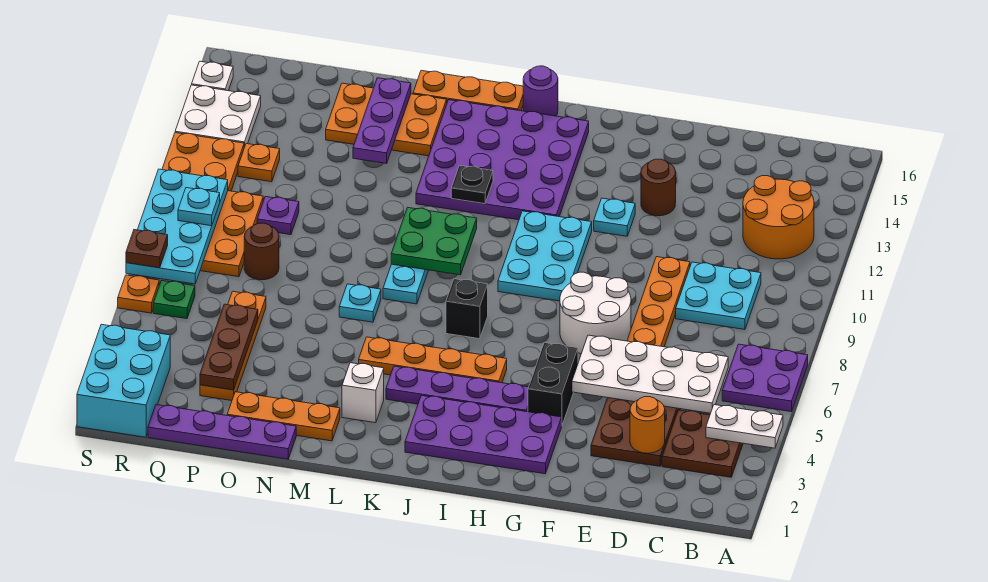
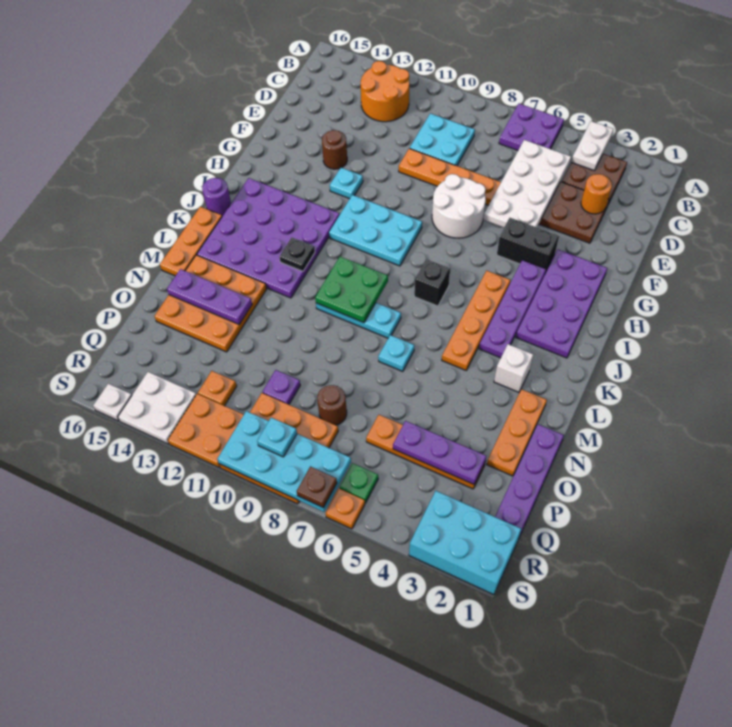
orange 2x3 plate [326,83,447,156] -> orange 3x3 plate [154,255,267,352]
brown 1x3 plate [200,304,258,390] -> purple 1x3 plate [393,421,486,484]

